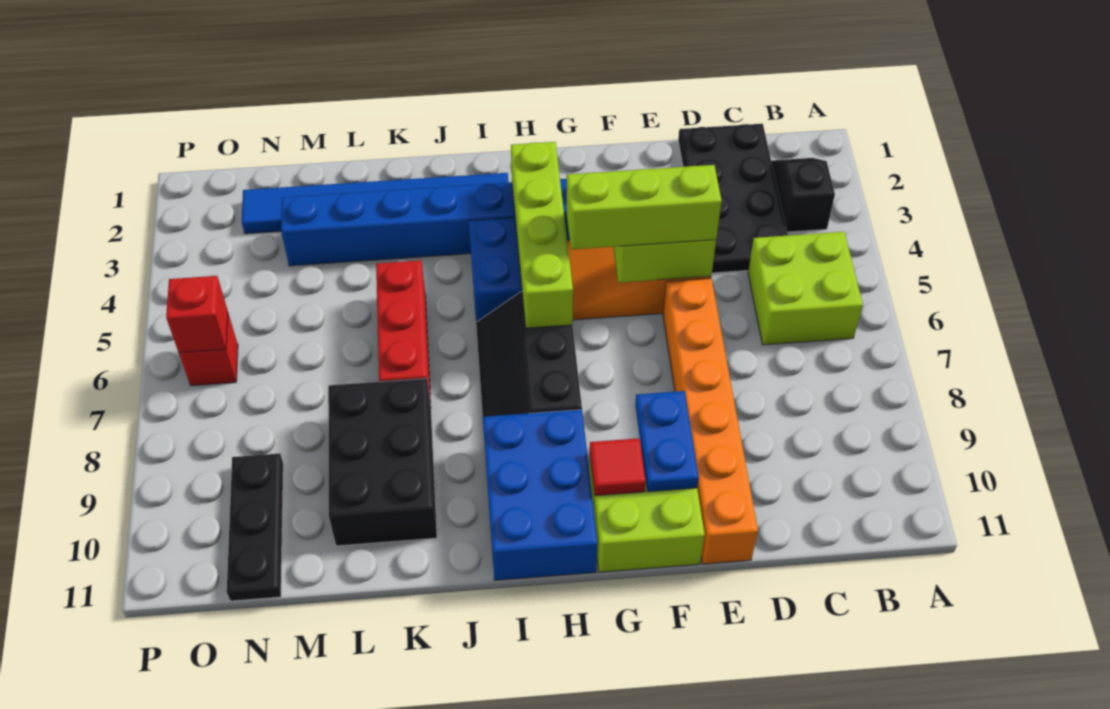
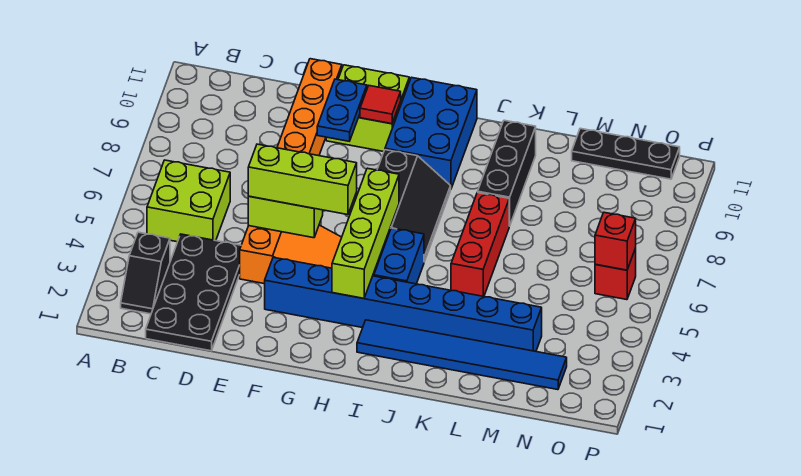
black 2x3 brick [328,378,437,546] -> black 1x3 brick [478,120,536,226]
black 1x3 plate [227,453,283,601] -> black 1x3 plate turned to [572,128,680,179]

